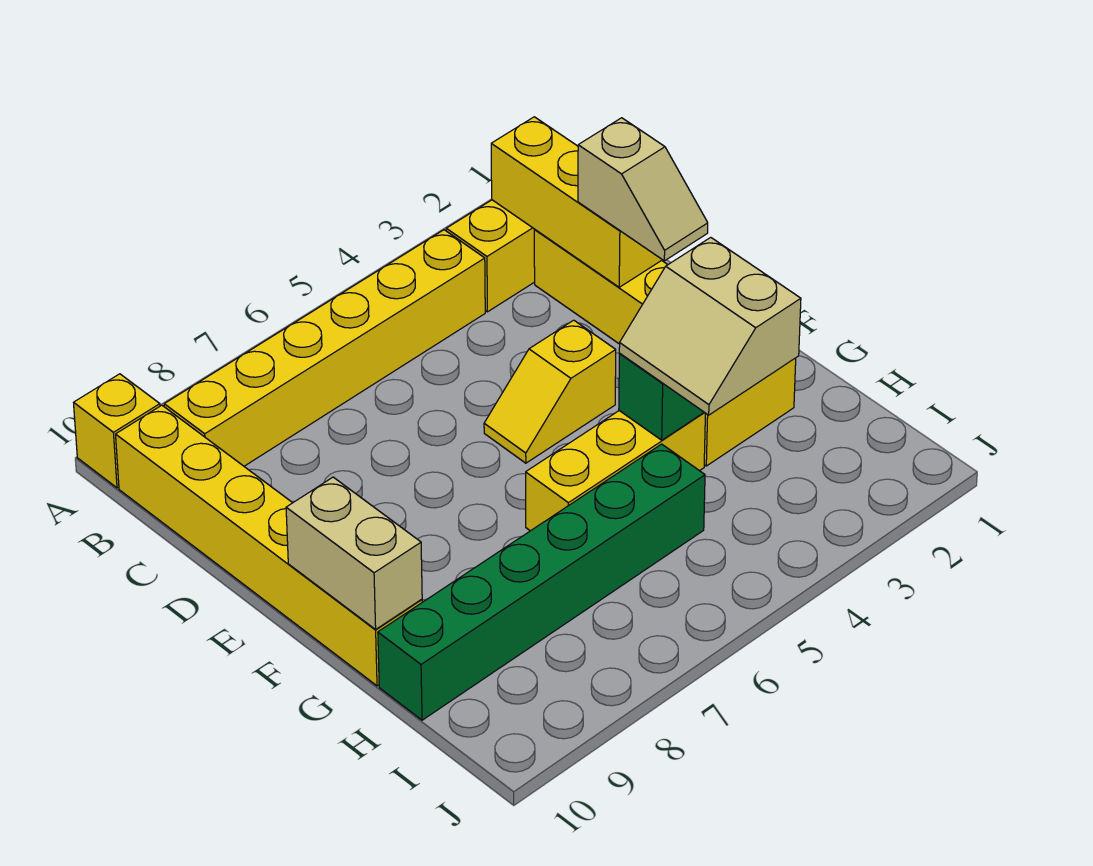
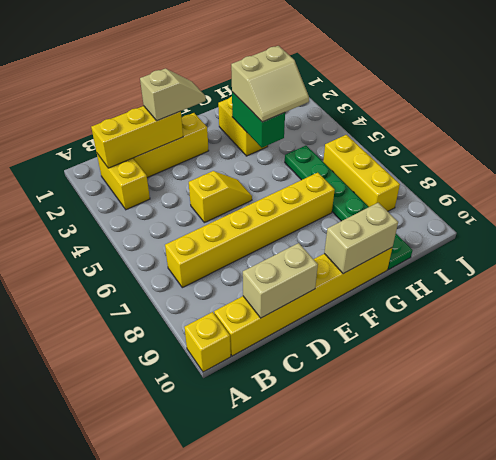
yellow 1x6 brick [164,230,485,466] -> yellow 1x6 brick turned to [165,173,335,288]
none -> tan 1x2 brick [243,243,318,318]
yellow 1x2 slope [484,320,616,463] -> yellow 1x2 slope turned to [189,171,252,223]
yellow 1x3 brick [526,411,705,531] -> yellow 1x3 brick moved to [323,135,400,211]
green 1x6 brick [378,444,705,720] -> green 1x6 plate [285,146,412,270]

